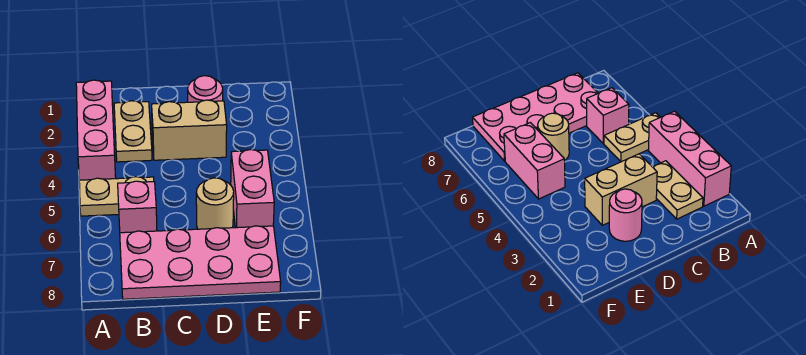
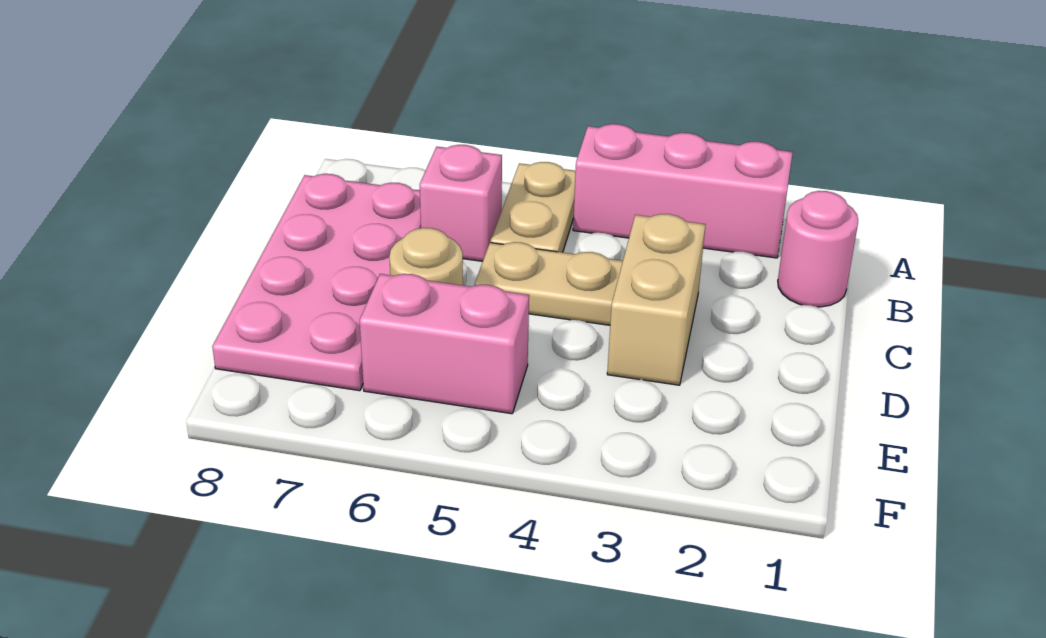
tan 1x2 plate [114,101,152,162] -> tan 1x2 plate moved to [475,242,623,325]
pink 1x1 round brick [188,76,223,102] -> pink 1x1 round brick moved to [778,191,858,307]

